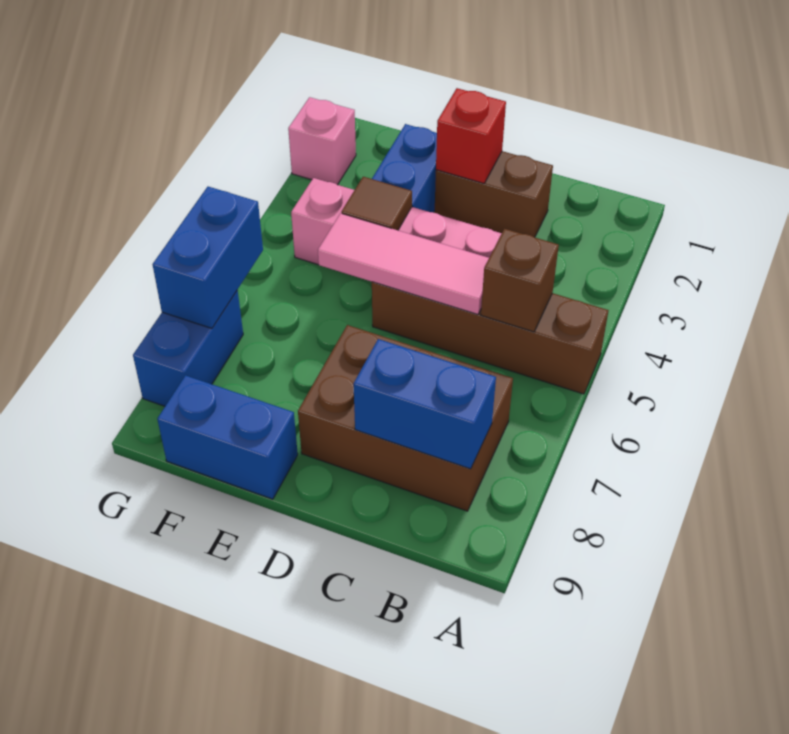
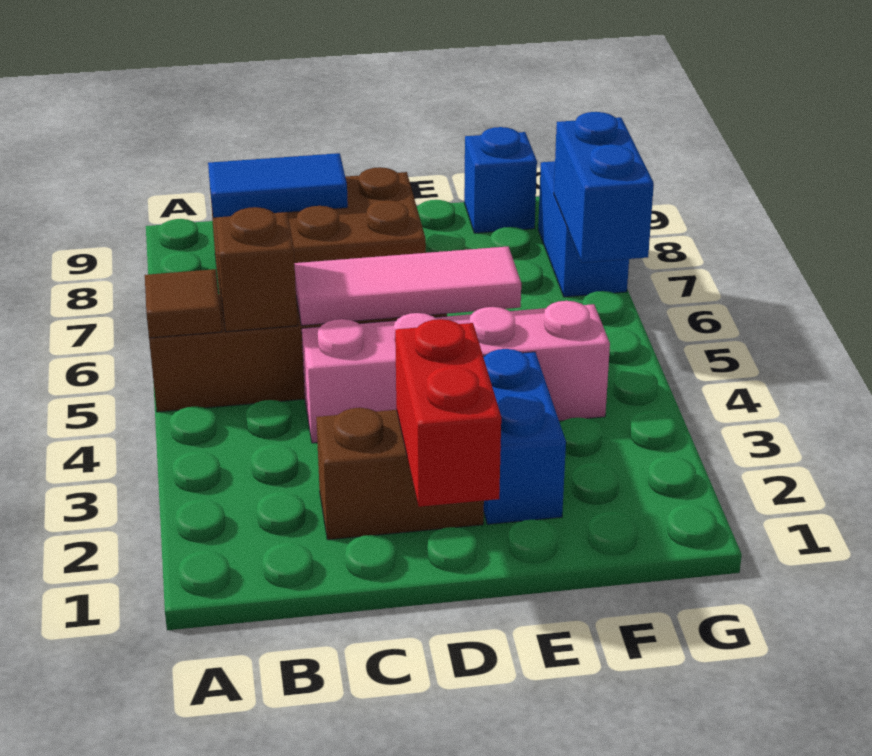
blue 1x2 brick [353,339,496,469] -> blue 1x2 tile [208,153,348,218]
red 1x1 brick [436,88,506,183] -> red 1x2 brick [395,319,501,507]
brown 1x1 tile [341,177,412,230] -> brown 1x1 tile moved to [145,269,222,338]
blue 1x2 brick [157,375,298,499] -> blue 1x1 brick [464,127,537,233]
pink 1x1 brick [288,97,356,185] -> none

